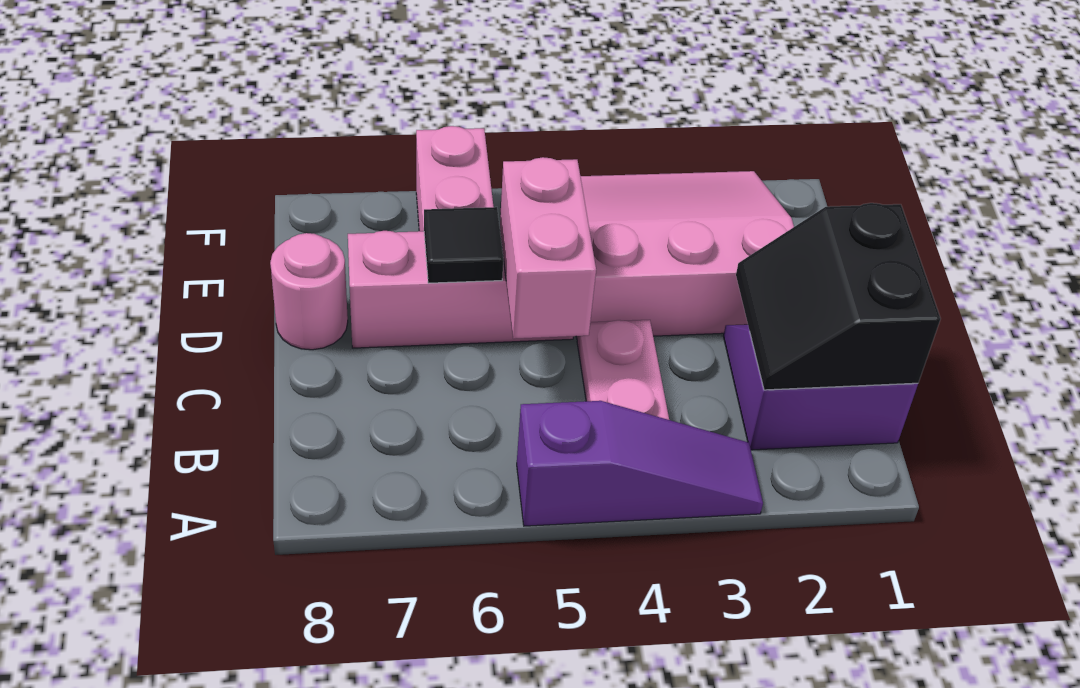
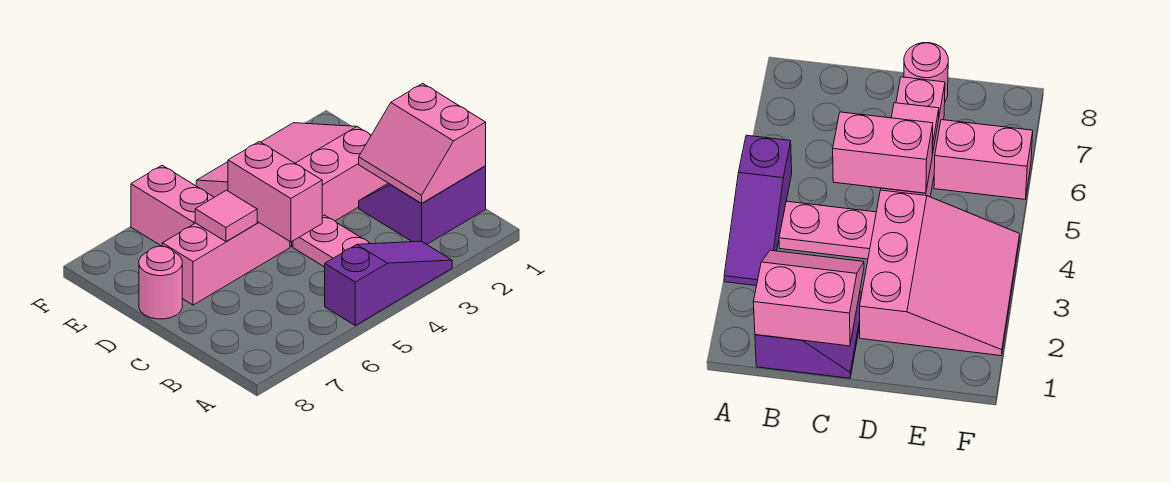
black 2x2 slope [736,203,941,390] -> pink 2x2 slope [359,84,486,203]
black 1x1 tile [424,207,503,283] -> pink 1x1 tile [195,190,257,242]

